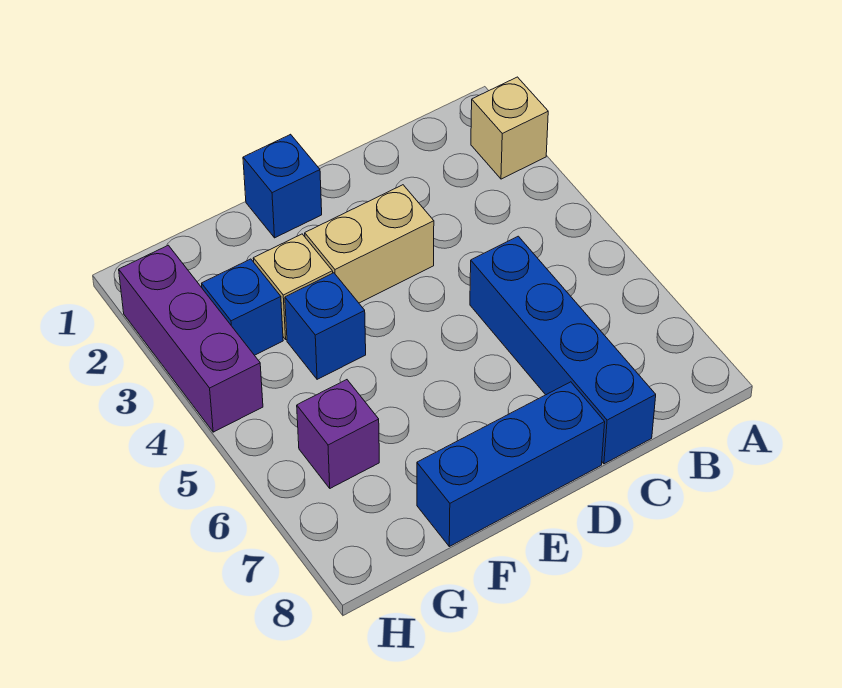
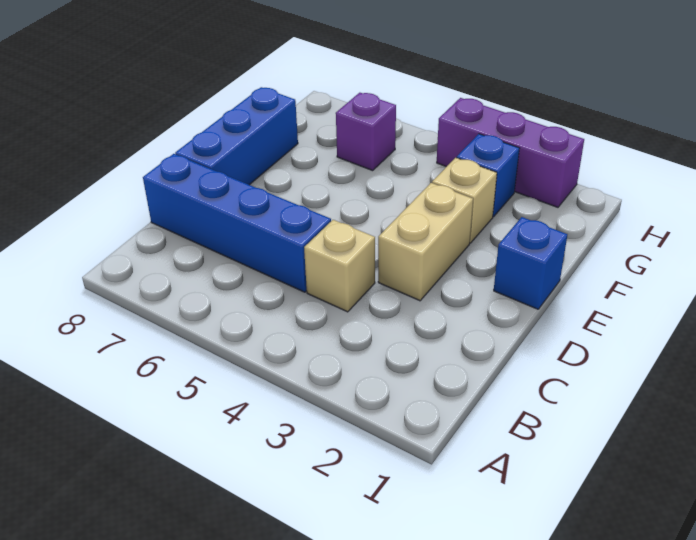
tan 1x1 brick [471,77,548,179] -> tan 1x1 brick moved to [304,220,375,312]
blue 1x1 brick [285,273,366,379] -> none

